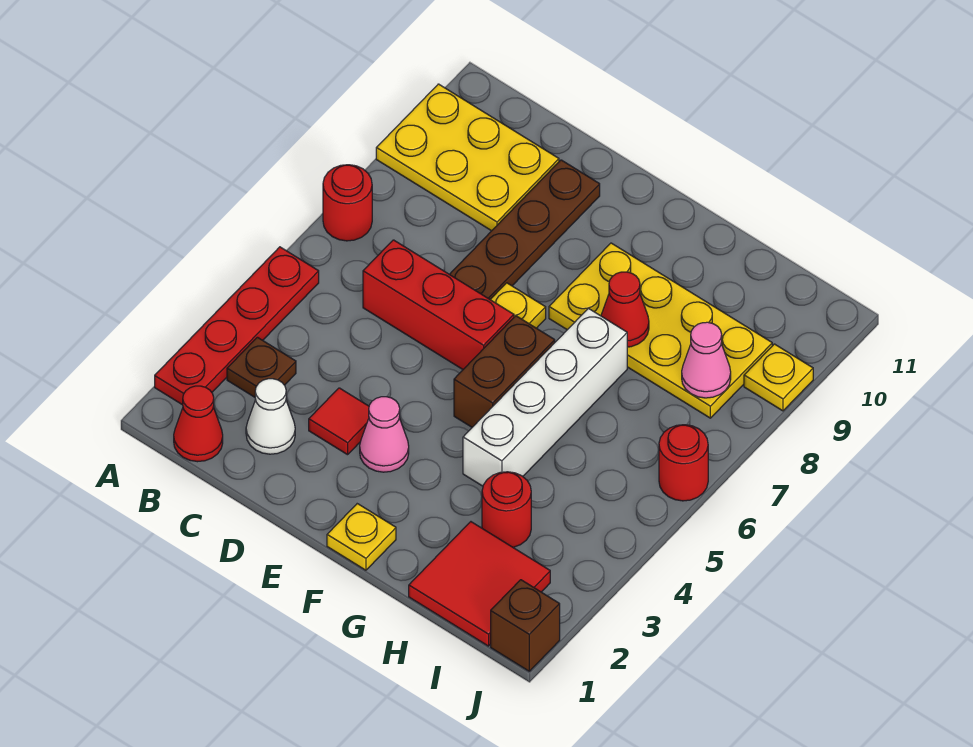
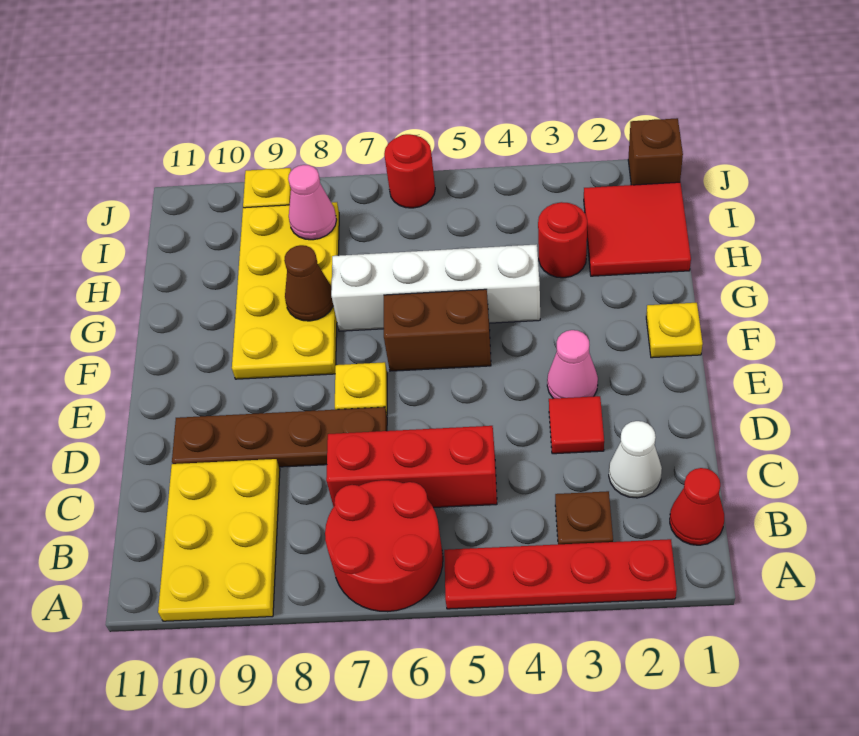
red 1x1 round brick [323,165,372,241] -> red 2x2 round brick [325,480,443,612]
red 1x3 brick [363,240,514,369] -> red 1x3 brick turned to [326,426,497,508]
red 1x1 cone [601,272,649,347] -> brown 1x1 cone [284,245,333,321]

